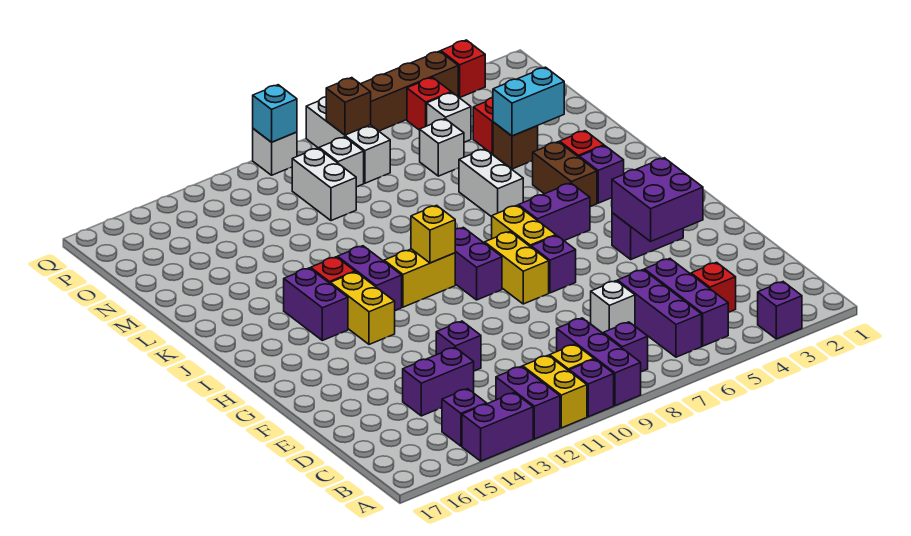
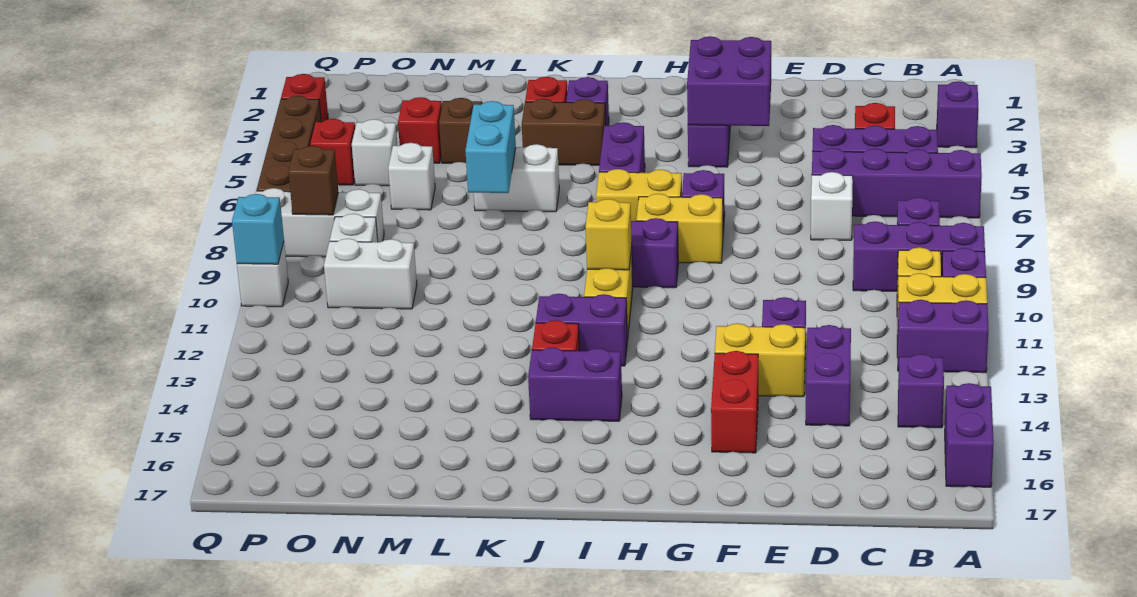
purple 1x2 brick [462,393,533,461] -> purple 1x2 brick moved to [945,383,994,487]
purple 1x3 brick [618,270,702,357] -> purple 1x4 brick [812,148,982,218]
none -> red 1x2 brick [711,351,758,453]
yellow 1x2 brick [330,272,395,344] -> yellow 1x2 brick moved to [715,323,805,397]
cyan 1x2 brick [493,67,564,136] -> cyan 1x2 brick moved to [465,101,516,193]

